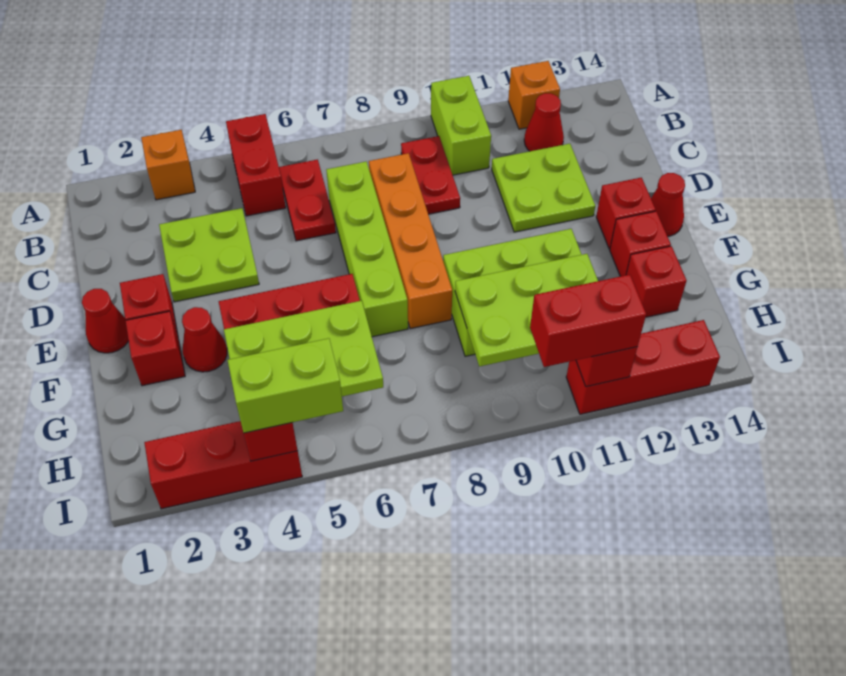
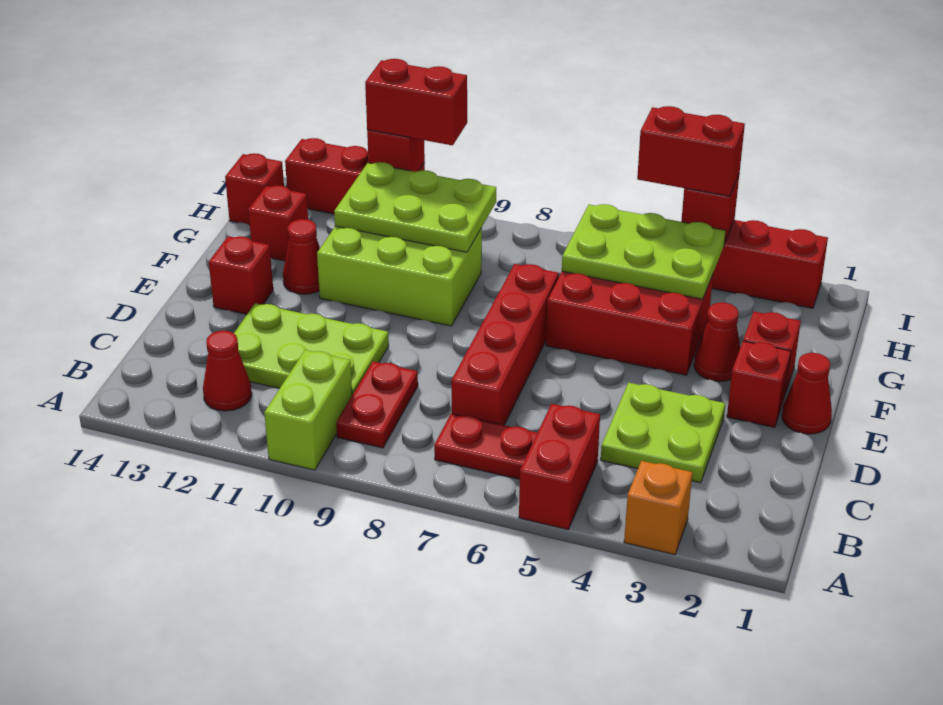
orange 1x1 brick [508,61,560,129] -> none
red 1x2 plate [279,159,336,241] -> red 1x2 plate turned to [434,414,537,479]
lime 1x4 brick [326,161,408,337] -> red 1x4 brick [451,264,559,425]
orange 1x4 brick [369,153,452,329] -> none
lime 2x2 plate [492,144,595,232] -> lime 2x3 plate [234,303,389,395]
red 1x1 cone [651,173,685,236] -> red 1x1 cone moved to [283,219,320,294]
red 1x1 brick [610,211,671,276] -> red 1x1 brick moved to [225,153,284,225]
lime 1x2 brick [228,338,343,433] -> red 1x2 brick [637,106,745,196]

